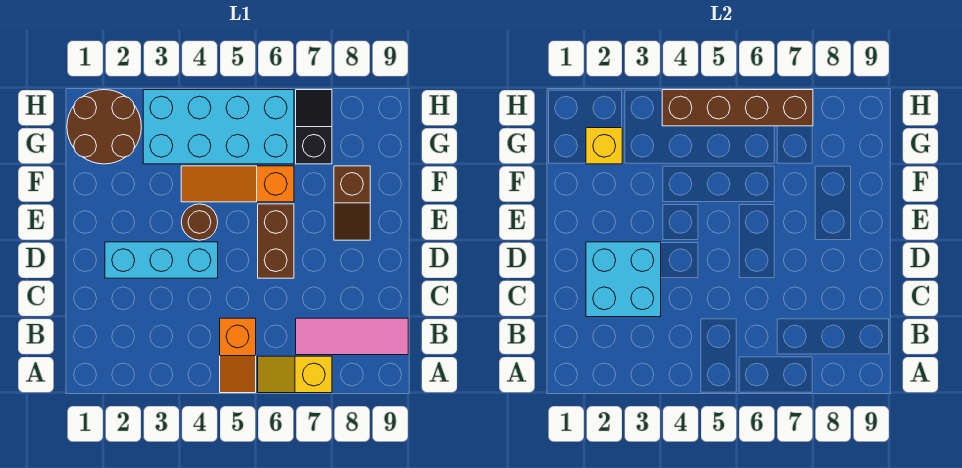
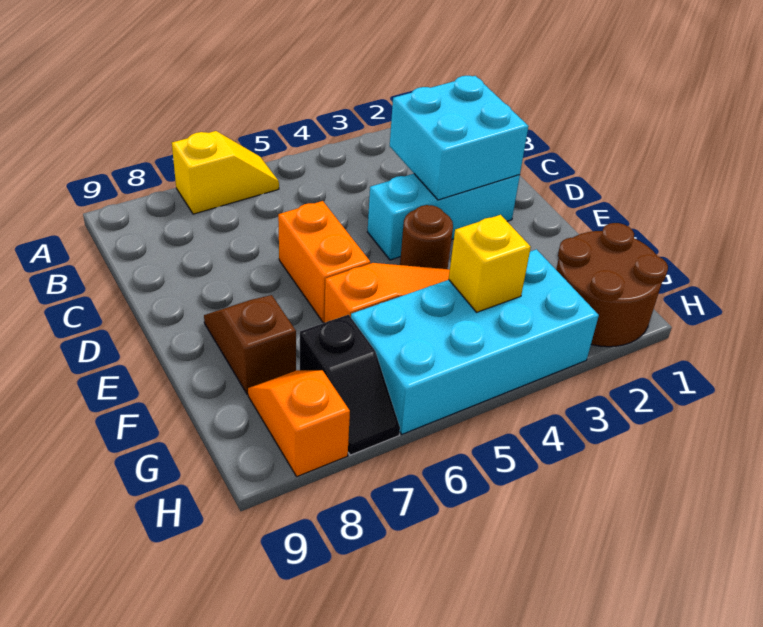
orange 1x2 slope [220,318,256,393] -> orange 1x2 slope moved to [248,370,350,476]
pink 1x3 tile [296,318,408,355] -> none
brown 1x2 brick [258,204,294,278] -> orange 1x2 brick [278,201,370,323]
yellow 1x1 brick [586,128,622,164] -> yellow 1x1 brick moved to [449,215,531,312]
brown 1x4 brick [662,90,813,126] -> none

